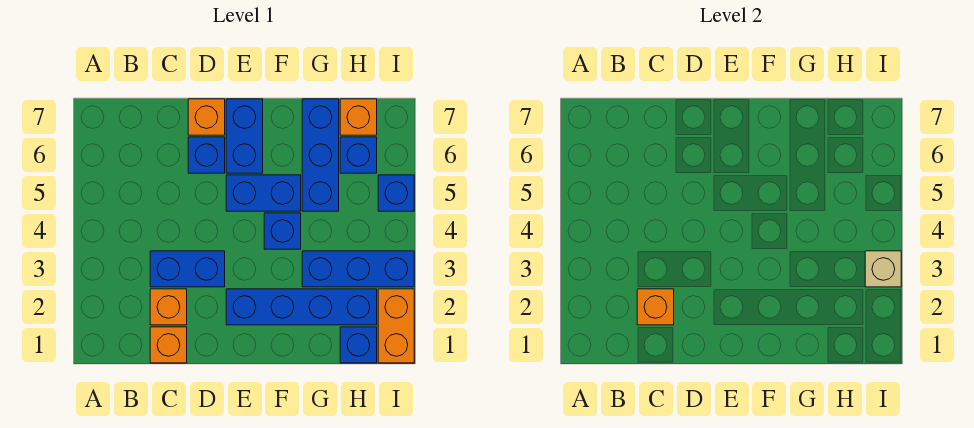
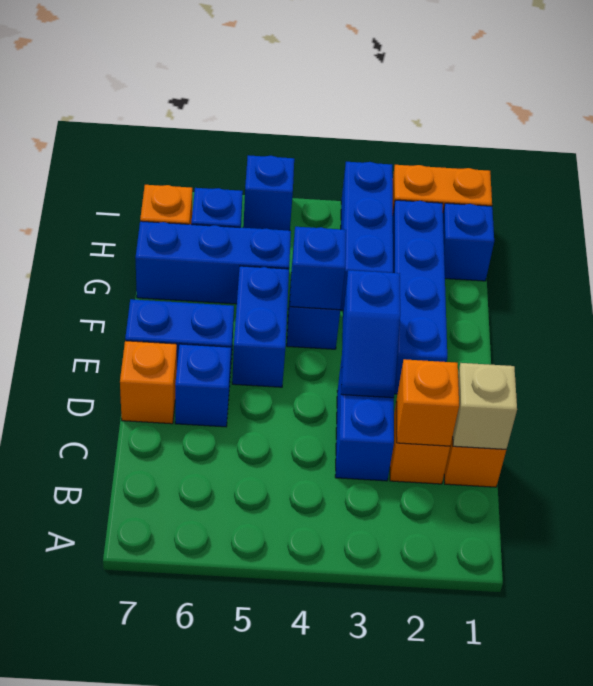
none -> blue 1x2 slope [341,270,400,398]
none -> blue 1x1 brick [290,227,346,310]
tan 1x1 brick [865,251,901,287] -> tan 1x1 brick moved to [453,363,517,449]

